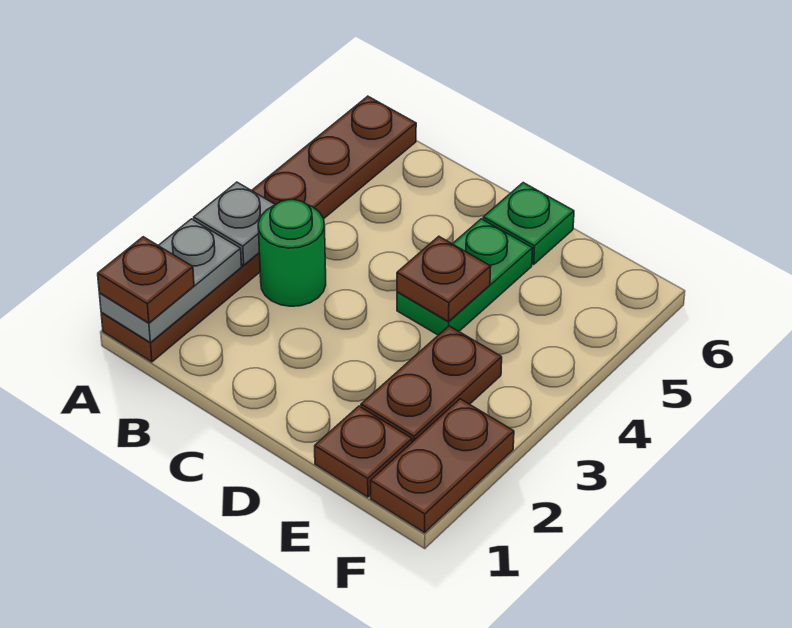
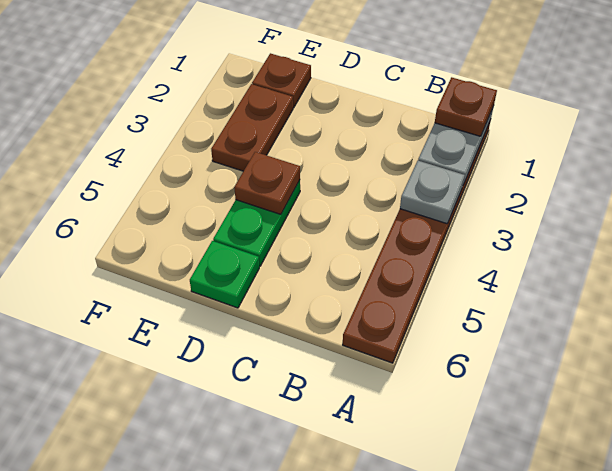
green 1x1 round brick [258,200,326,306] -> none
brown 1x2 plate [370,399,514,533] -> none

